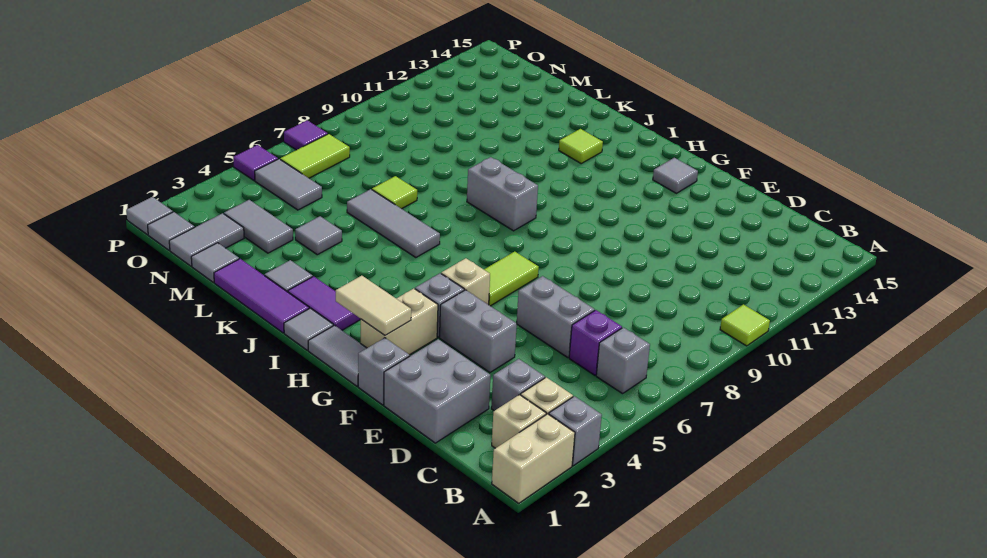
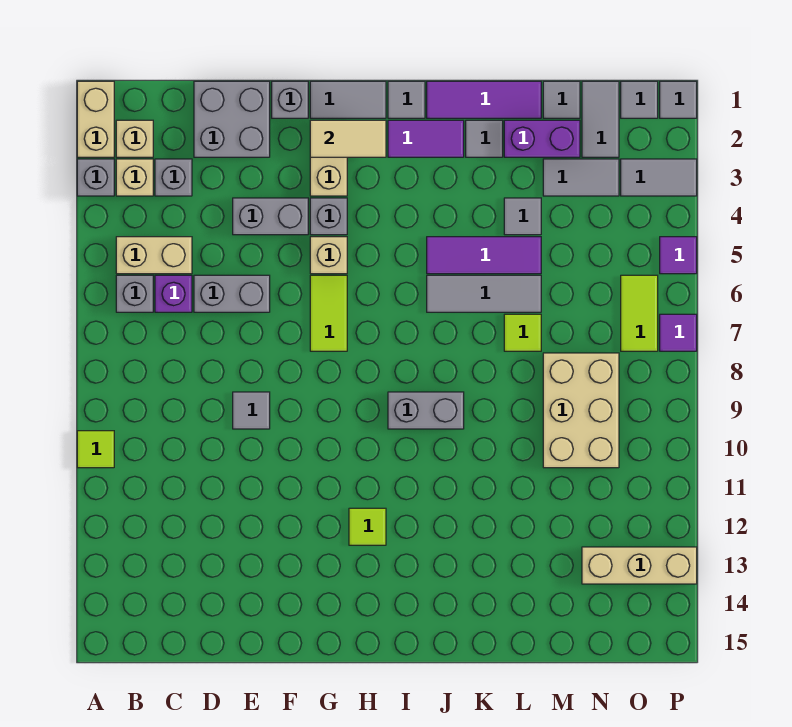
none -> tan 1x2 brick [116,237,192,274]
grey 1x1 tile [653,158,698,193] -> grey 1x1 tile moved to [233,392,270,429]
none -> purple 1x3 tile [427,237,541,274]
lime 1x1 tile [559,129,603,163] -> lime 1x1 tile moved to [349,508,386,545]
none -> purple 1x2 brick [504,120,580,157]
none -> tan 2x3 brick [543,353,619,468]
grey 1x2 tile [255,159,322,210] -> grey 1x2 tile moved to [621,159,697,196]
none -> tan 1x3 brick [582,547,697,584]

